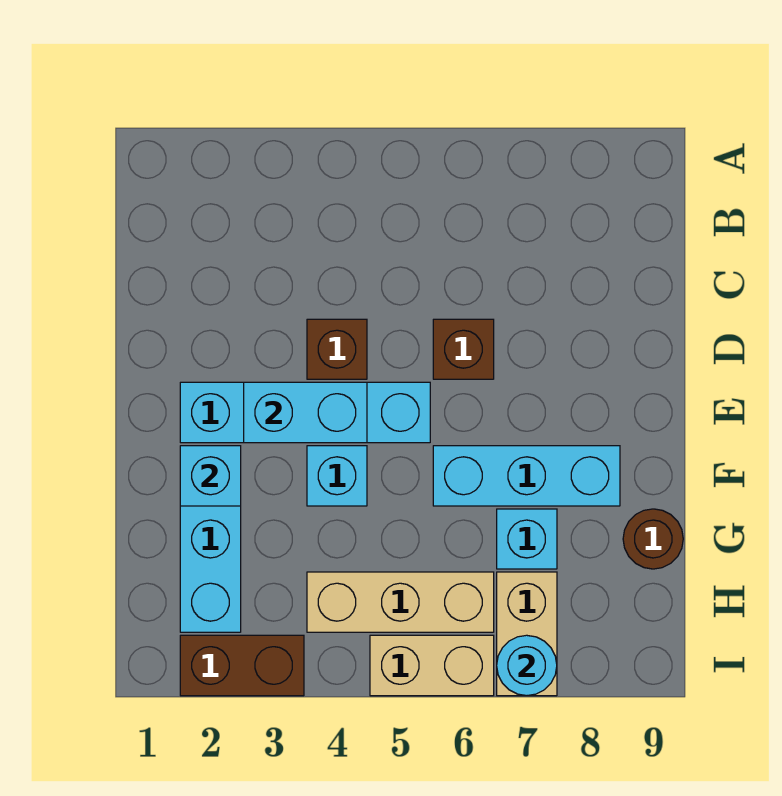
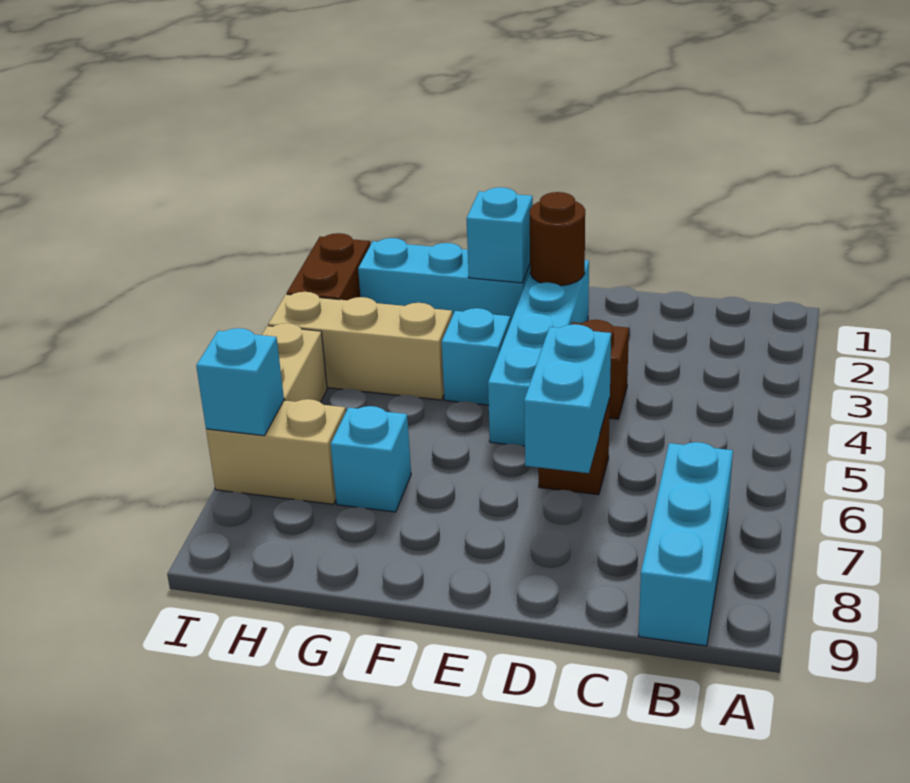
cyan 1x2 brick [244,382,367,443] -> cyan 1x2 brick moved to [524,324,611,473]
cyan 1x3 brick [433,446,620,506] -> cyan 1x3 brick moved to [639,442,733,646]
brown 1x1 round brick [623,509,683,569] -> brown 1x1 round brick moved to [530,192,585,286]
tan 1x3 brick [307,572,494,632] -> tan 1x3 brick turned to [268,292,452,400]
cyan 1x1 round brick [497,635,557,696] -> cyan 1x1 brick [196,328,284,436]

